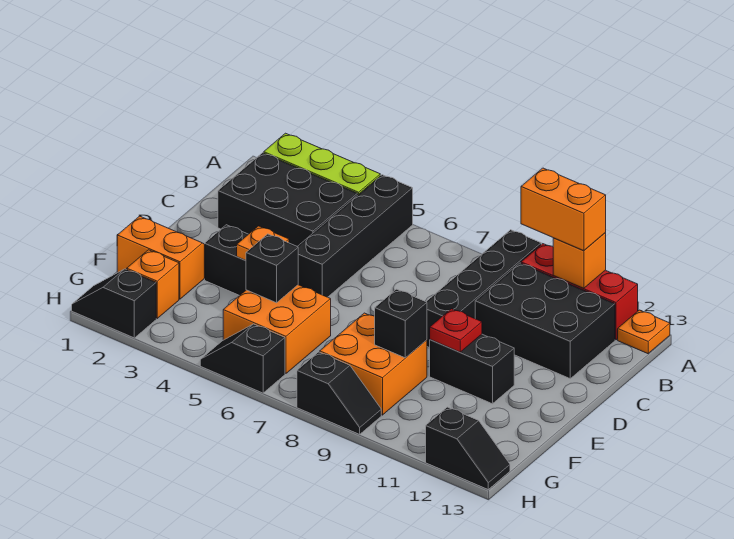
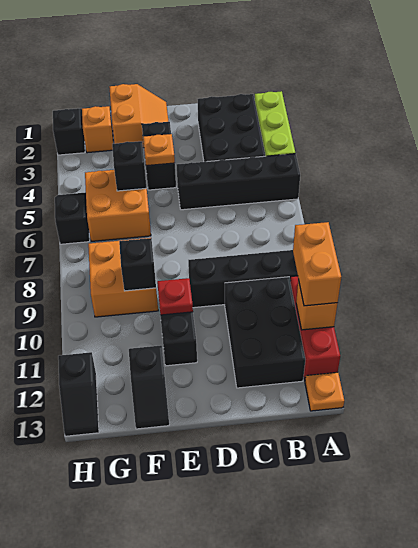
black 1x2 slope [297,352,381,434] -> black 1x2 slope moved to [129,345,169,429]

